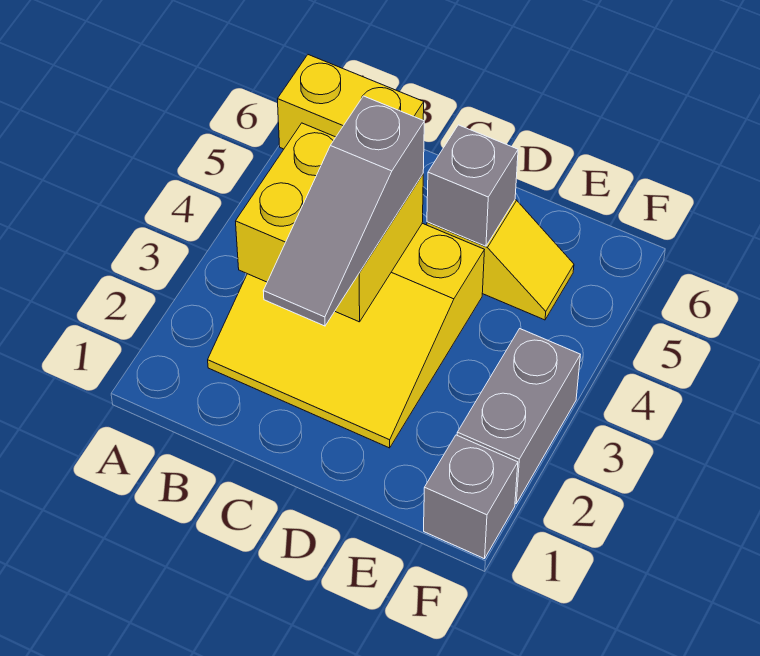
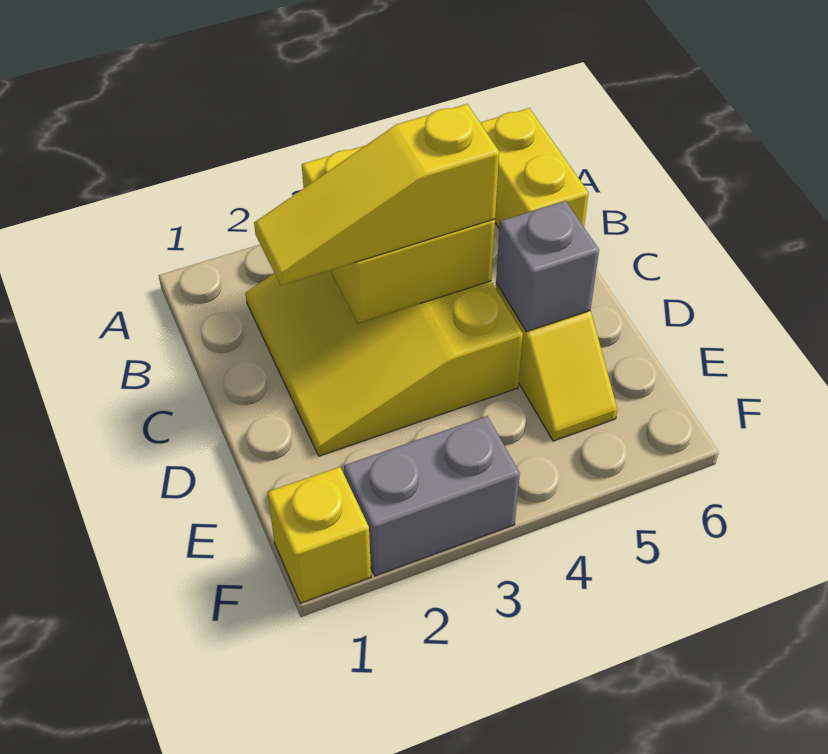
grey 1x3 slope [263,96,424,326] -> yellow 1x3 slope [254,104,499,285]
grey 1x1 brick [424,435,518,559] -> yellow 1x1 brick [267,467,371,603]

